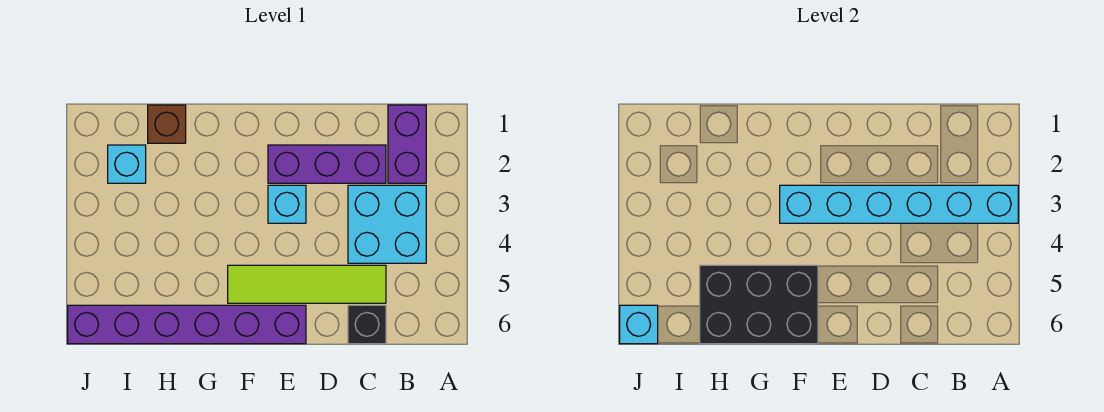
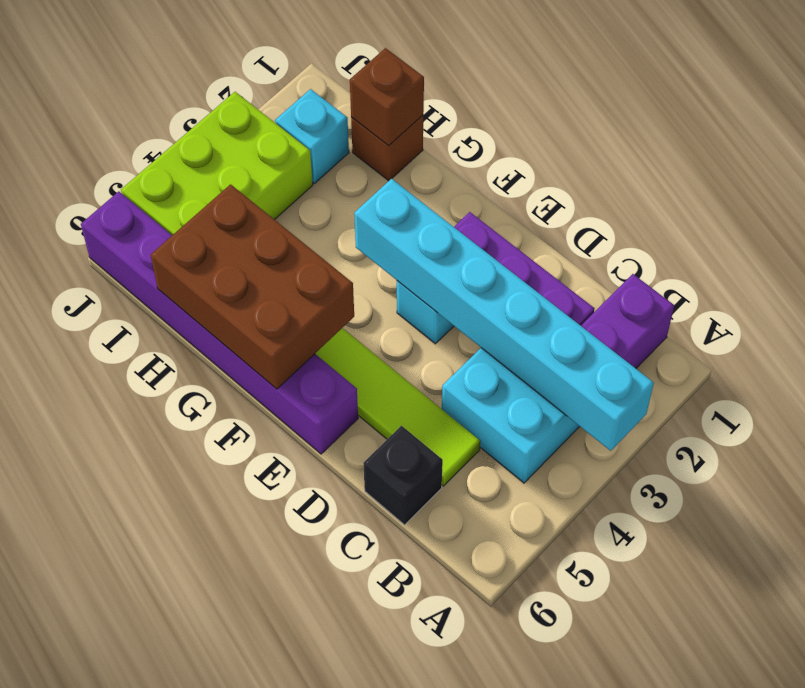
black 2x3 brick [700,265,818,344] -> brown 2x3 brick [151,184,354,389]
none -> brown 1x1 brick [350,48,424,146]
none -> lime 2x3 brick [121,92,313,235]
cyan 1x1 brick [620,305,658,344] -> none

